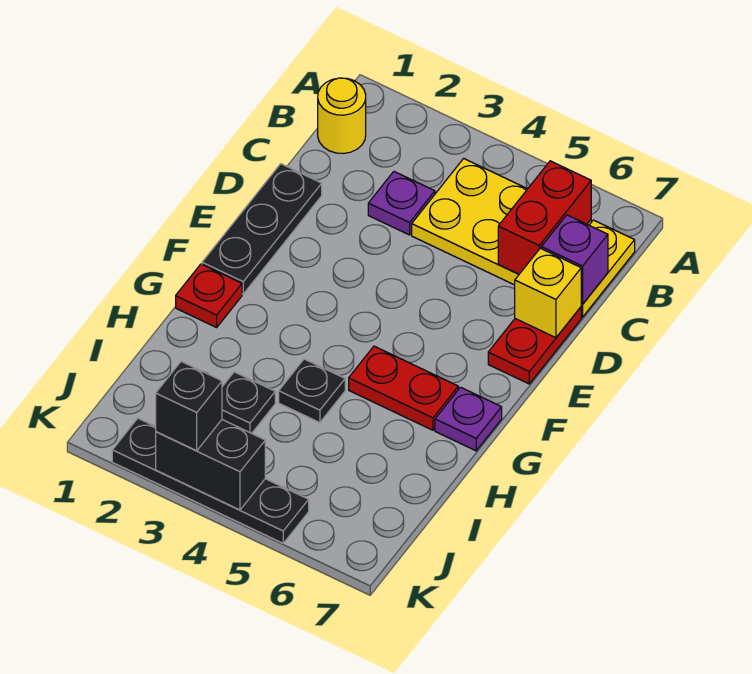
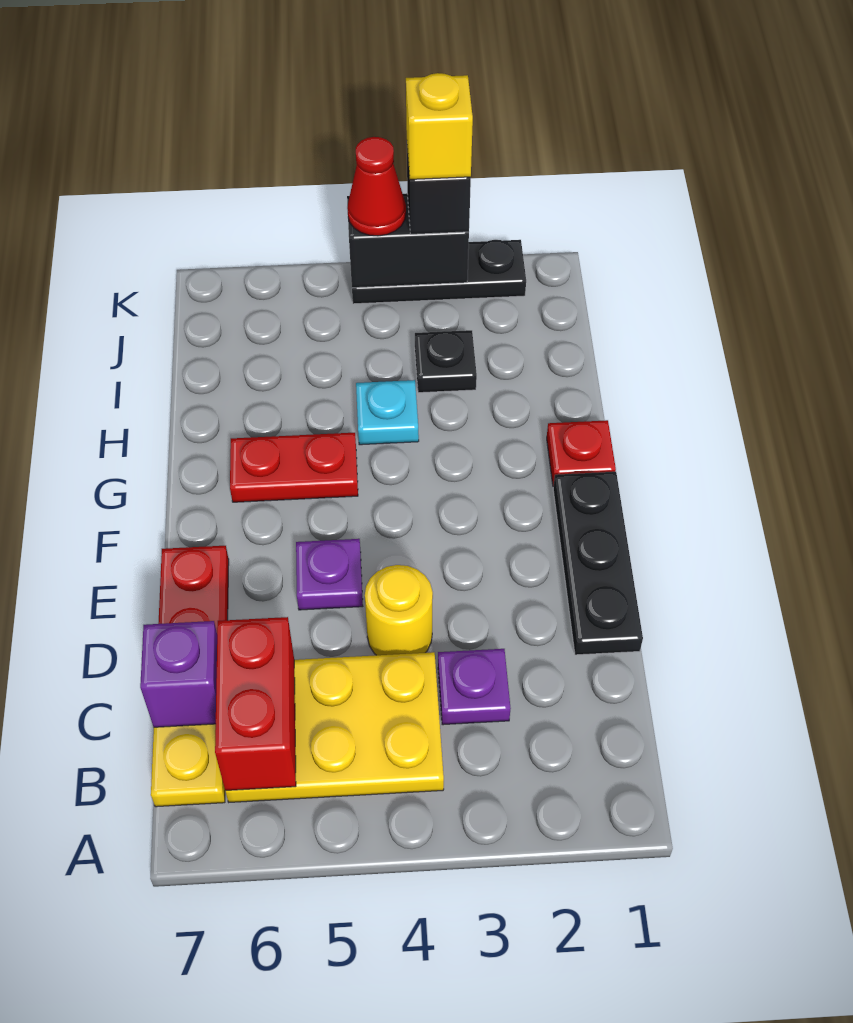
yellow 1x1 round brick [318,78,366,154] -> yellow 1x1 round brick moved to [365,565,433,655]
yellow 1x1 brick [515,248,581,338] -> yellow 1x1 brick moved to [406,73,473,179]
purple 1x1 plate [435,387,502,451] -> purple 1x1 plate moved to [296,539,363,610]
black 1x1 plate [279,359,345,423] -> cyan 1x1 plate [356,380,419,445]
black 1x4 plate [112,418,309,543] -> black 1x3 plate [352,240,526,304]
none -> red 1x1 cone [347,137,406,236]

